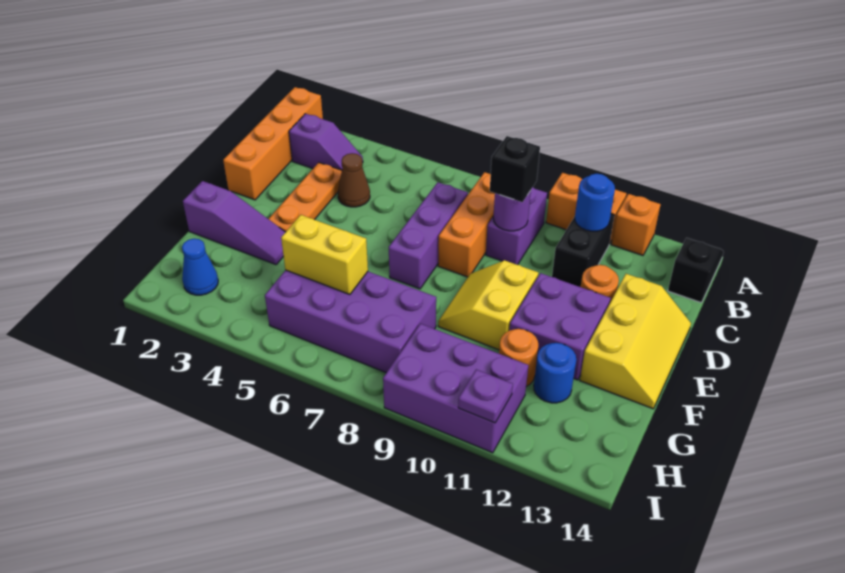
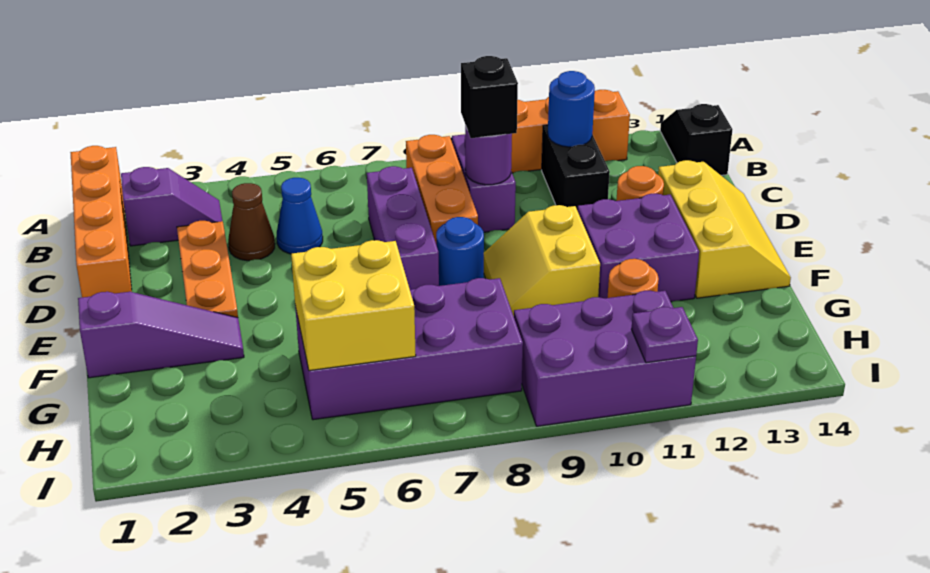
yellow 1x2 brick [281,215,368,294] -> yellow 2x2 brick [291,240,416,371]
blue 1x1 round brick [534,343,576,403] -> blue 1x1 round brick moved to [436,217,484,286]
blue 1x1 cone [182,238,218,295] -> blue 1x1 cone moved to [277,178,323,254]

